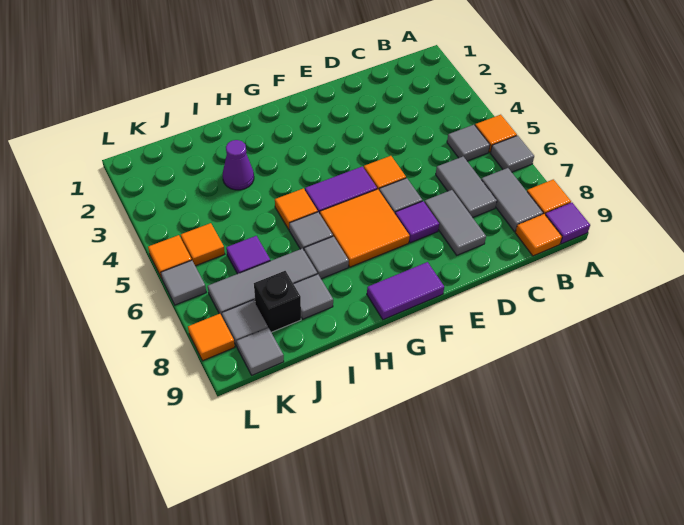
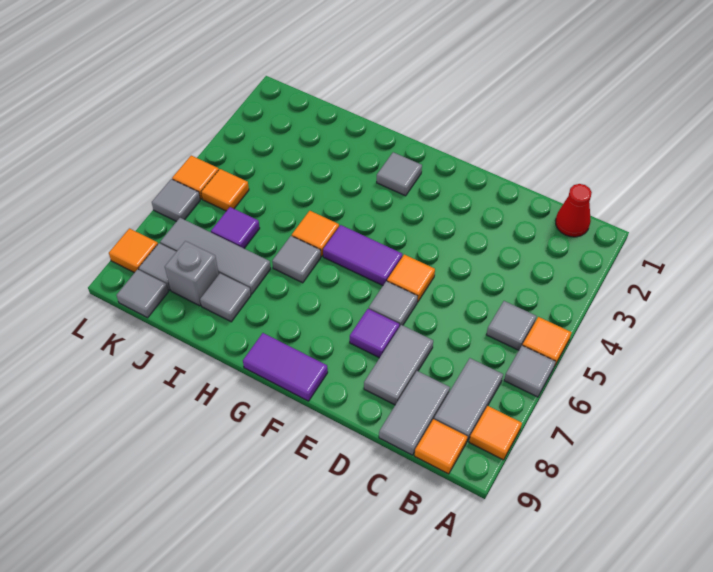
purple 1x1 tile [545,203,590,244] -> none
none -> red 1x1 cone [556,184,592,237]
grey 1x2 tile [436,156,497,218] -> grey 1x2 tile moved to [379,371,450,455]
orange 2x2 tile [320,189,410,267] -> none
grey 1x1 tile [304,236,349,279] -> grey 1x1 tile moved to [377,152,422,196]
purple 1x1 cone [223,140,254,190] -> none
black 1x1 brick [254,271,301,332] -> grey 1x1 brick [165,241,219,306]

